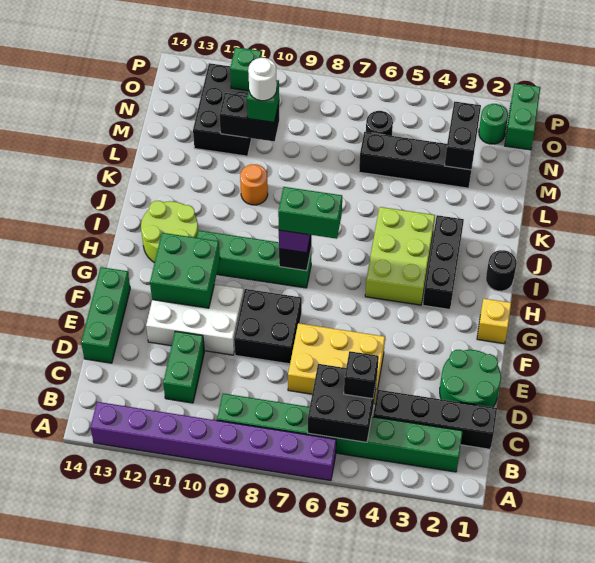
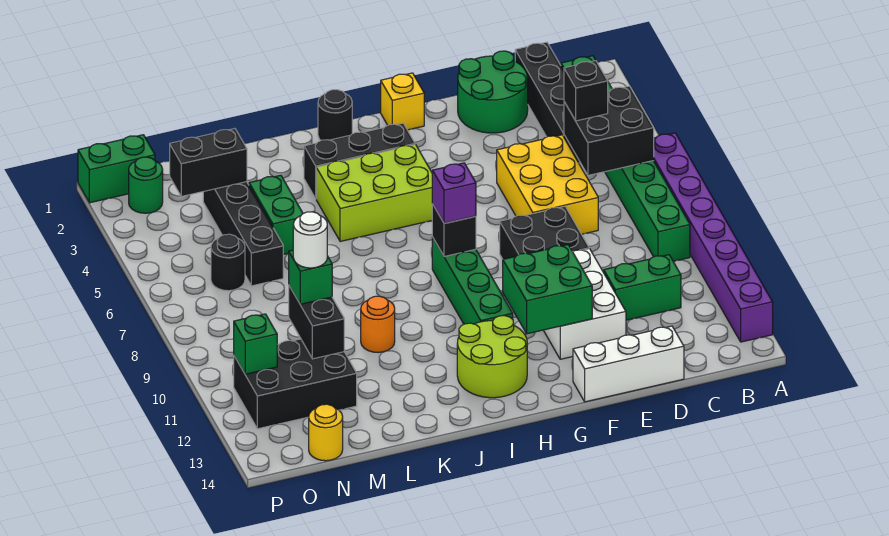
green 1x3 brick [81,267,130,363] -> white 1x3 brick [573,326,684,402]
green 1x2 brick [278,187,342,239] -> green 1x2 brick moved to [249,175,303,255]
none -> yellow 1x1 round brick [309,404,343,461]

